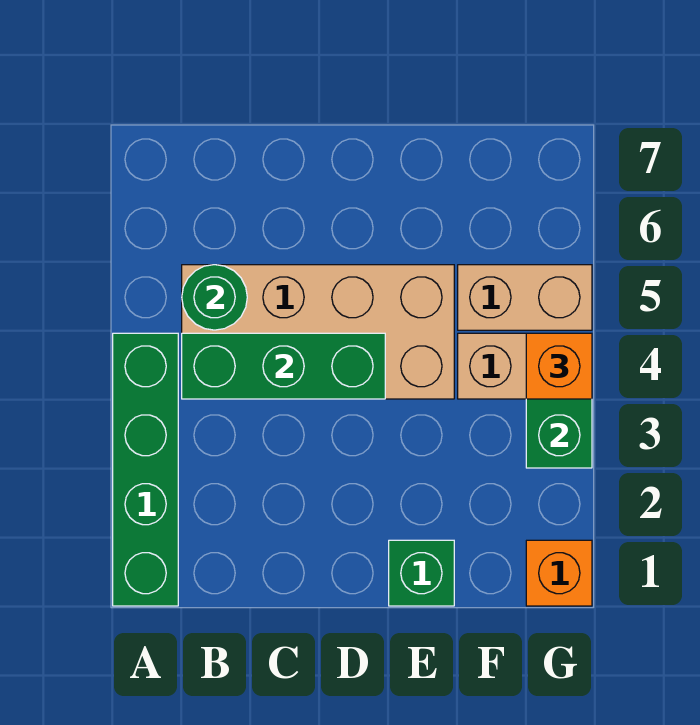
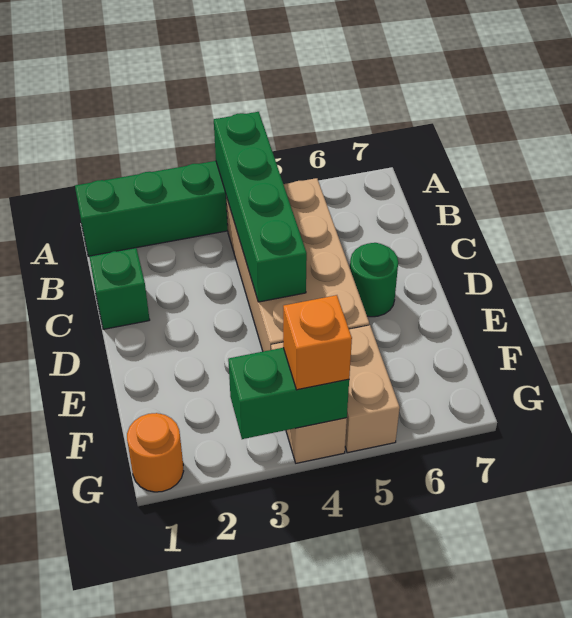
green 1x3 brick [182,333,385,399] -> green 1x4 brick [214,112,307,302]
green 1x1 round brick [182,265,247,330] -> green 1x1 round brick moved to [350,243,398,317]
green 1x1 brick [389,540,454,606] -> green 1x1 brick moved to [89,248,150,329]
orange 1x1 brick [526,540,592,606] -> orange 1x1 round brick [127,413,184,492]

